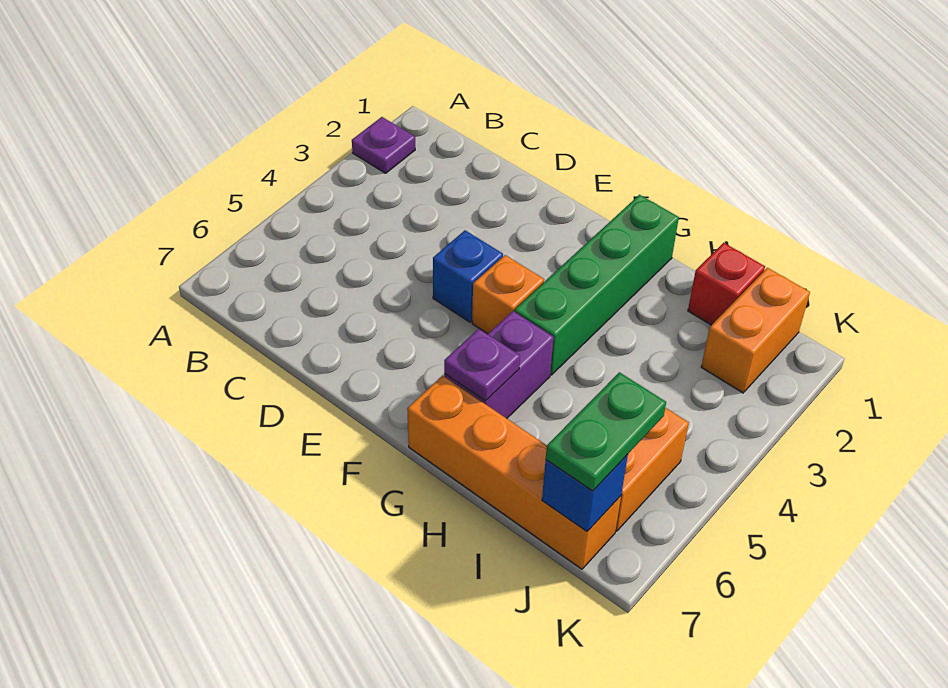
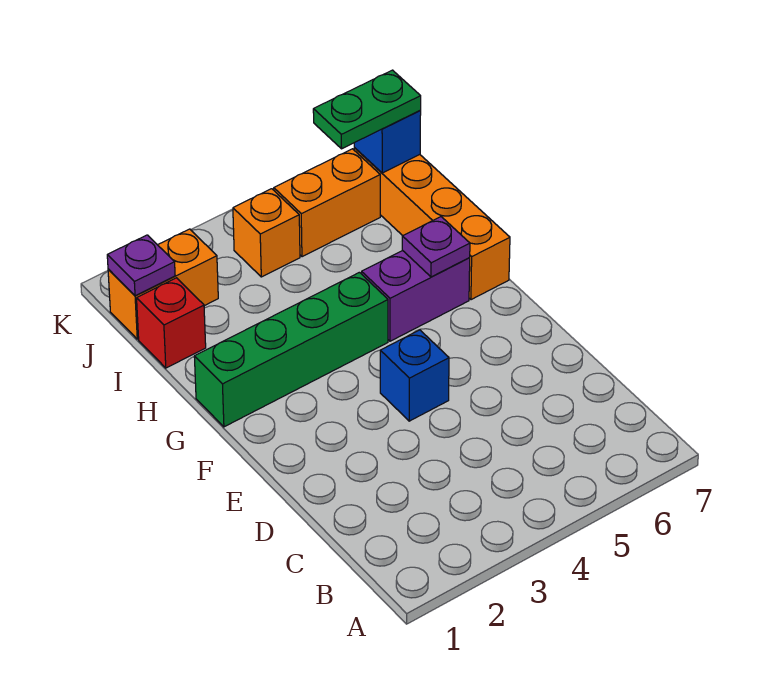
purple 1x1 plate [352,117,415,173] -> purple 1x1 plate moved to [107,235,175,296]
orange 1x1 brick [472,255,544,334] -> orange 1x1 brick moved to [233,189,300,277]

